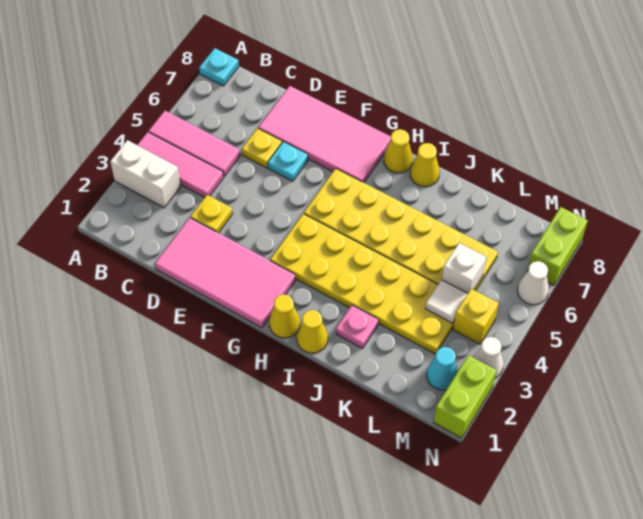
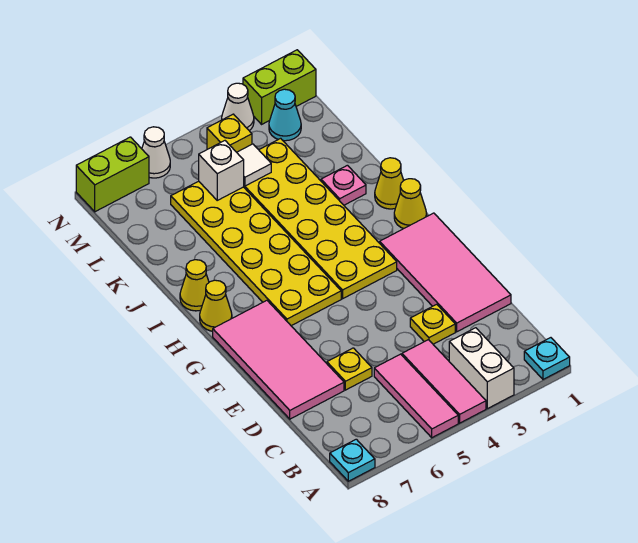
cyan 1x1 plate [268,142,308,181] -> cyan 1x1 plate moved to [524,338,570,379]

